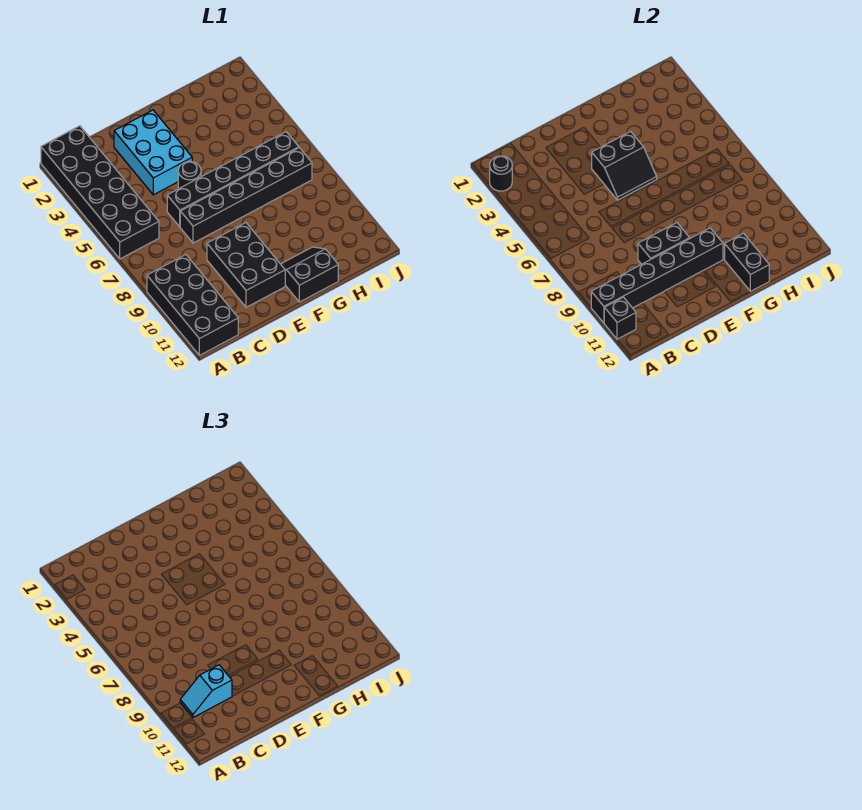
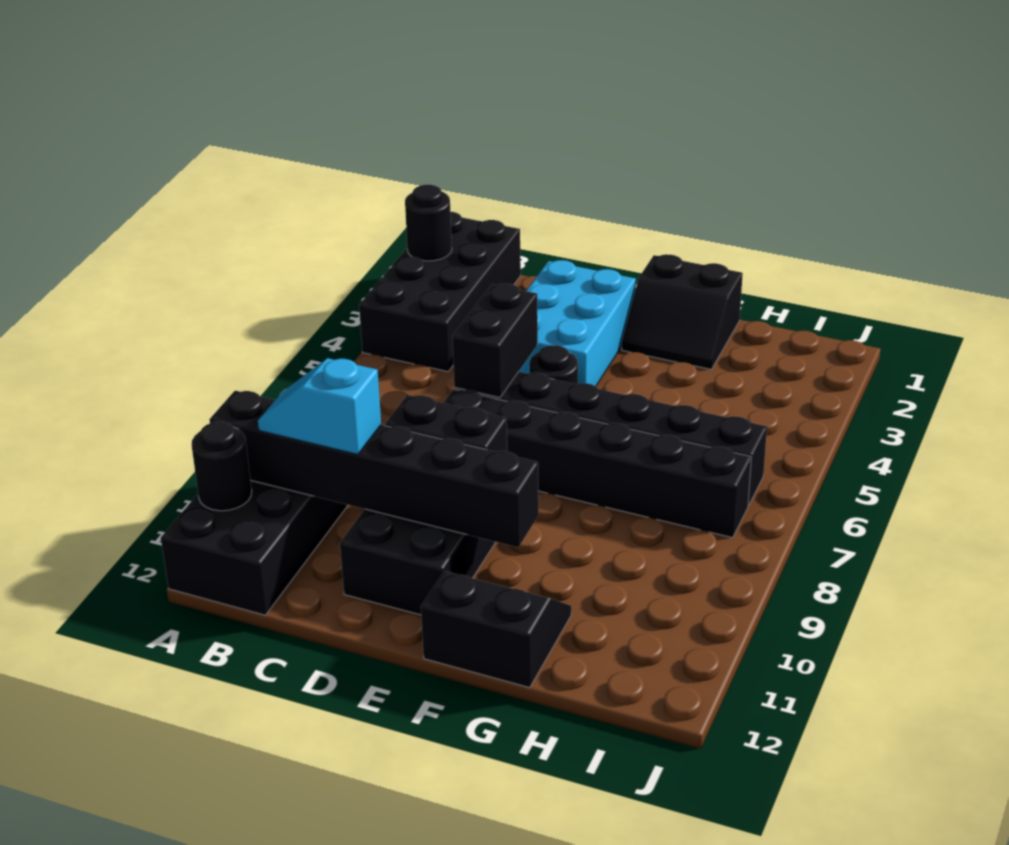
black 2x6 brick [41,126,159,259] -> black 2x4 brick [359,212,521,372]
black 1x1 brick [604,297,636,339] -> black 1x1 round brick [192,422,252,511]
black 2x2 slope [592,131,657,200] -> black 2x2 slope moved to [622,254,743,369]
black 1x2 brick [725,233,769,291] -> black 1x2 brick moved to [452,284,538,398]

